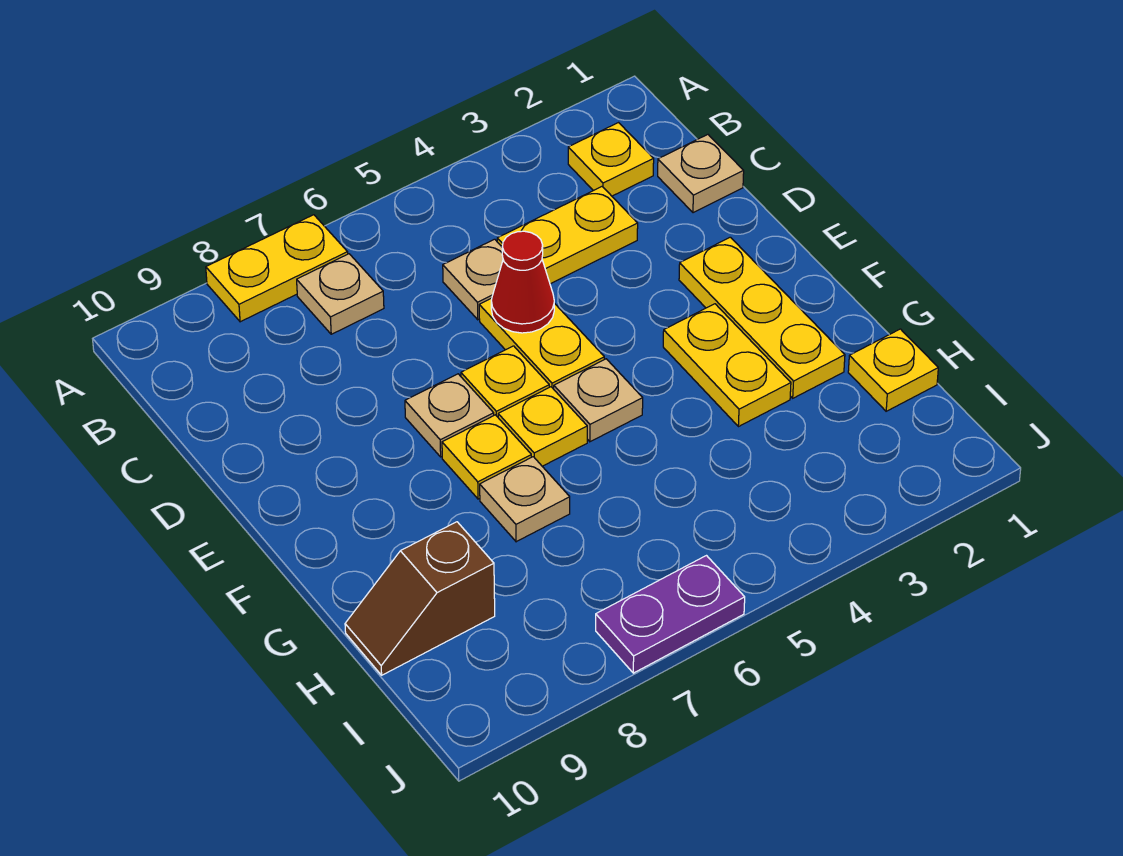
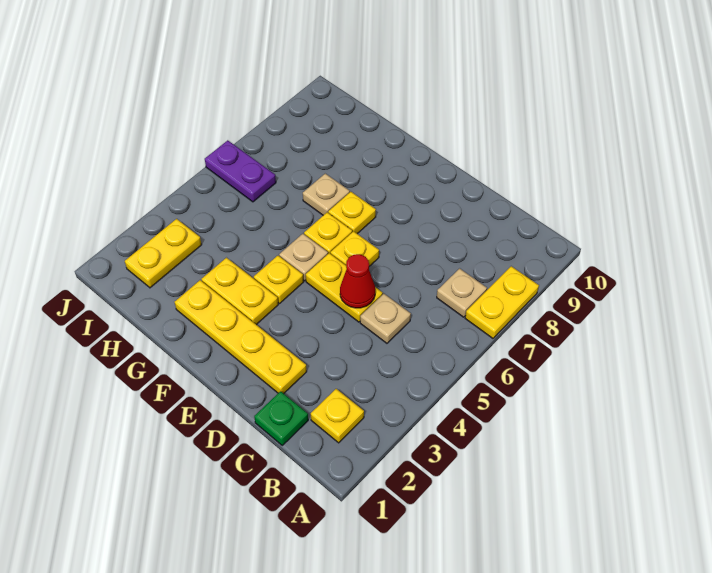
tan 1x1 plate [658,135,744,213] -> green 1x1 plate [254,391,308,445]
yellow 1x2 plate [497,187,638,284] -> yellow 1x2 plate moved to [125,219,202,288]
yellow 1x3 plate [679,237,845,398] -> yellow 1x4 plate [175,280,307,394]
tan 1x1 plate [405,374,494,457] -> none
yellow 1x1 plate [848,329,938,411] -> yellow 1x1 plate moved to [254,256,304,304]
brown 1x2 slope [345,522,495,675] -> none
purple 1x2 plate [596,556,745,673] -> purple 1x2 plate turned to [205,140,276,202]

